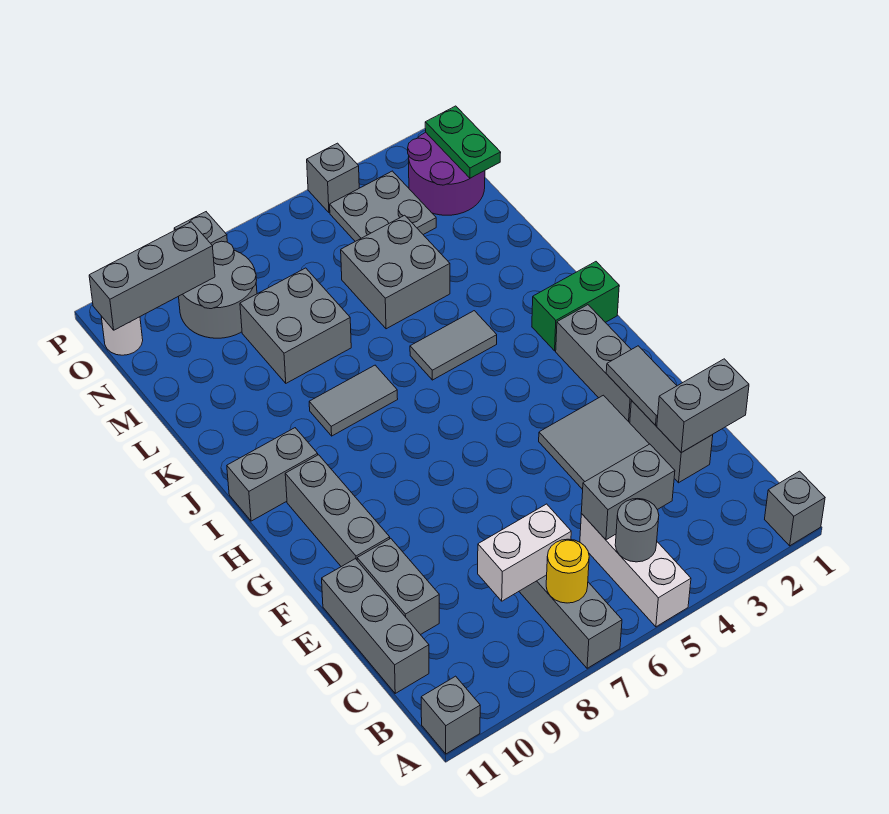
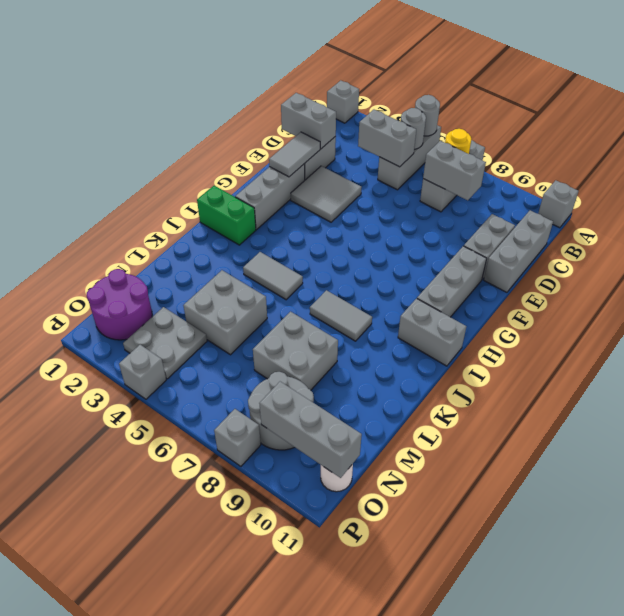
white 1x3 brick [580,514,691,627] -> grey 1x3 brick [378,125,441,190]
none -> grey 1x1 round brick [415,95,440,136]
white 1x2 brick [478,504,571,601] -> grey 1x2 brick [423,141,486,200]
green 1x2 plate [425,106,501,178] -> none

